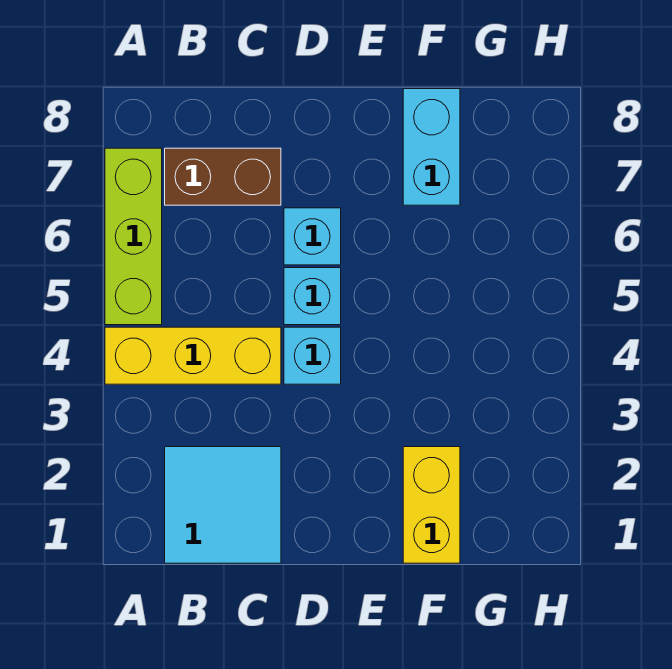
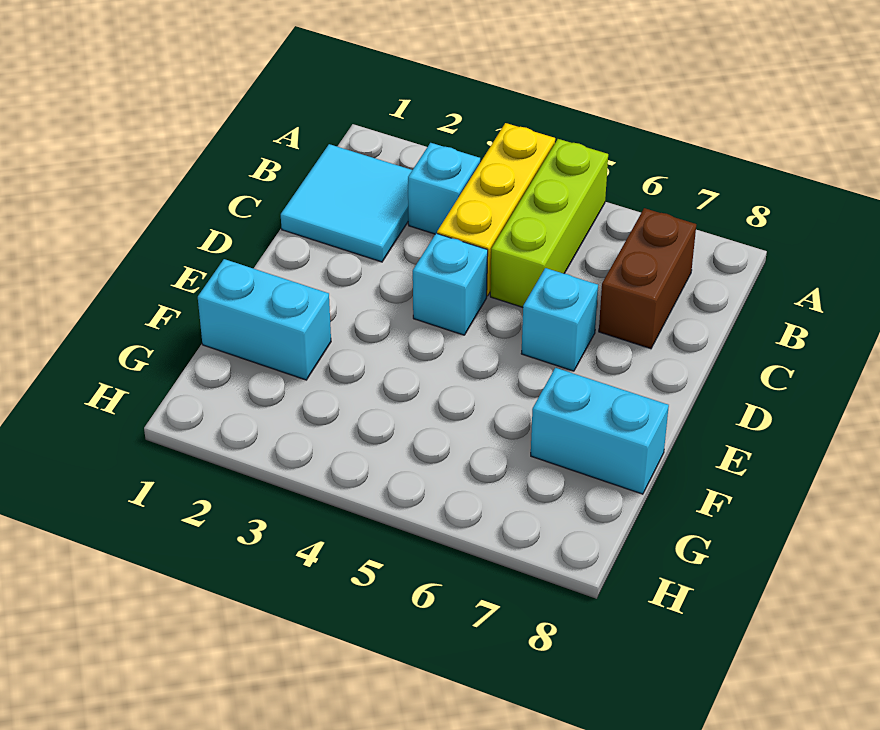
lime 1x3 brick [105,148,162,325] -> lime 1x3 brick turned to [490,139,608,307]
cyan 1x1 brick [284,268,341,325] -> cyan 1x1 brick moved to [408,143,480,234]
yellow 1x2 brick [403,447,460,563] -> cyan 1x2 brick [198,259,331,380]

